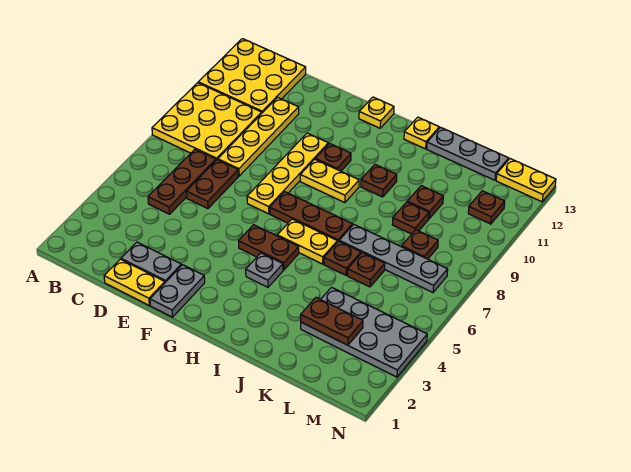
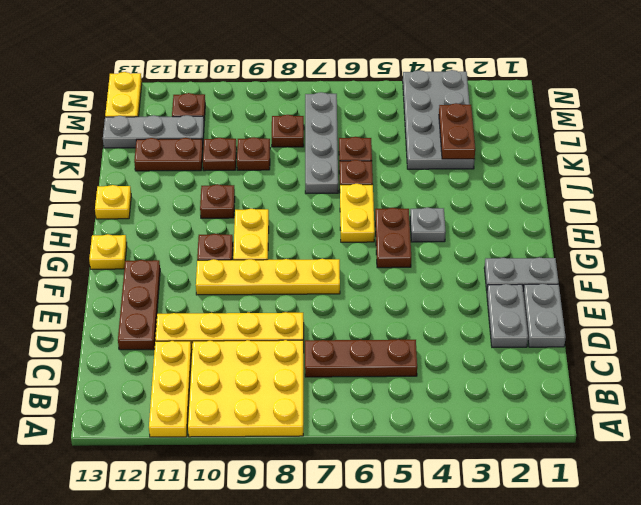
yellow 3x3 plate [198,39,306,113] -> yellow 1x3 plate [149,341,192,437]
yellow 1x2 plate [104,259,165,305] -> grey 1x2 plate [523,284,566,347]
brown 1x2 plate [186,160,238,209] -> brown 1x2 plate moved to [134,138,203,171]
brown 1x3 plate [270,192,353,242] -> brown 1x3 plate moved to [118,260,160,350]
grey 1x3 plate [427,127,509,180] -> grey 1x3 plate turned to [103,115,204,148]

